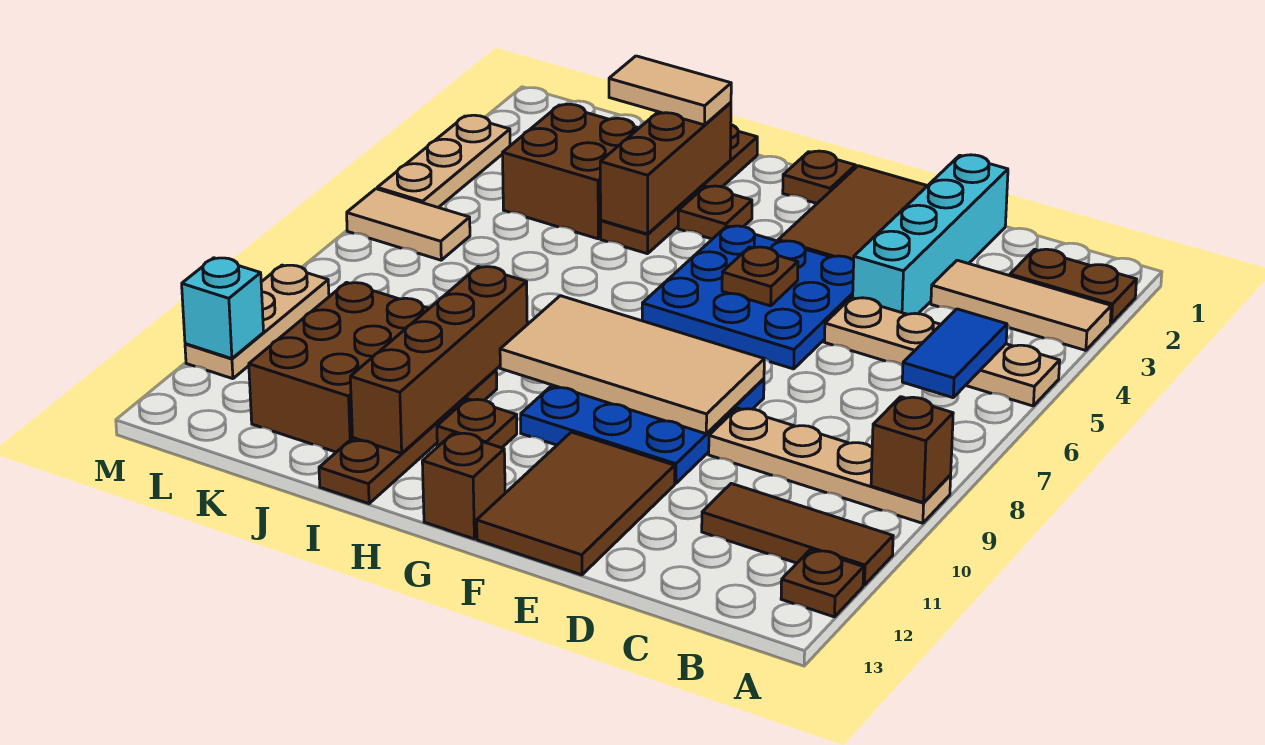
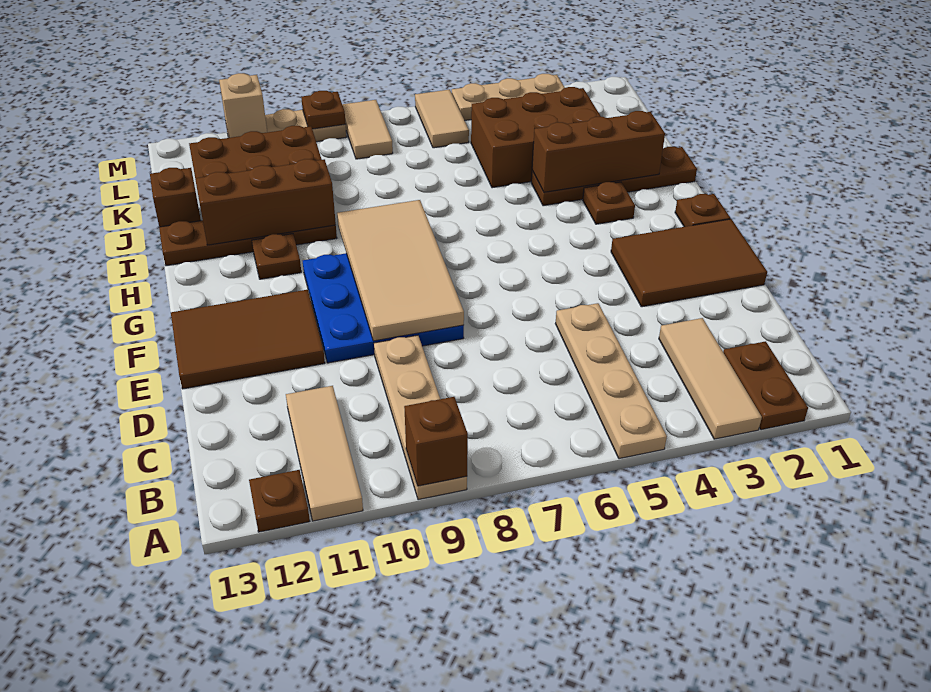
brown 1x3 tile [702,484,893,585] -> tan 1x3 tile [286,386,363,521]
blue 1x2 tile [902,309,1007,398] -> none
cyan 1x4 brick [853,155,1008,314] -> none
blue 3x3 plate [642,226,854,369] -> none
brown 1x1 plate [722,247,798,306] -> brown 1x1 plate moved to [301,91,346,129]
brown 1x1 brick [422,433,505,539] -> brown 1x1 brick moved to [150,168,201,227]
tan 1x2 tile [609,56,731,125] -> tan 1x2 tile moved to [342,100,393,159]
brown 1x4 brick [350,267,527,453] -> brown 1x3 brick [195,159,336,245]
brown 2x2 brick [503,104,639,239] -> brown 2x3 brick [471,87,601,188]
cyan 1x1 brick [182,258,264,359] -> tan 1x1 brick [219,73,267,138]

